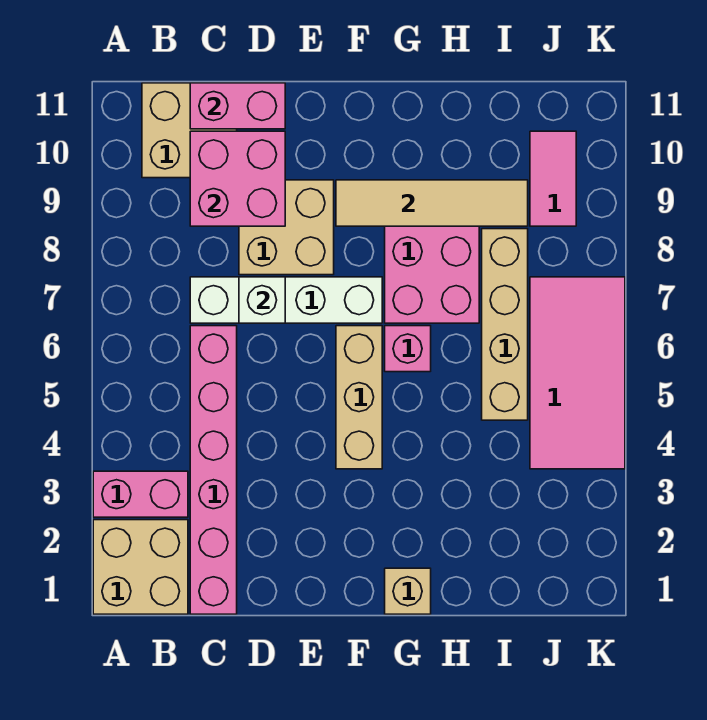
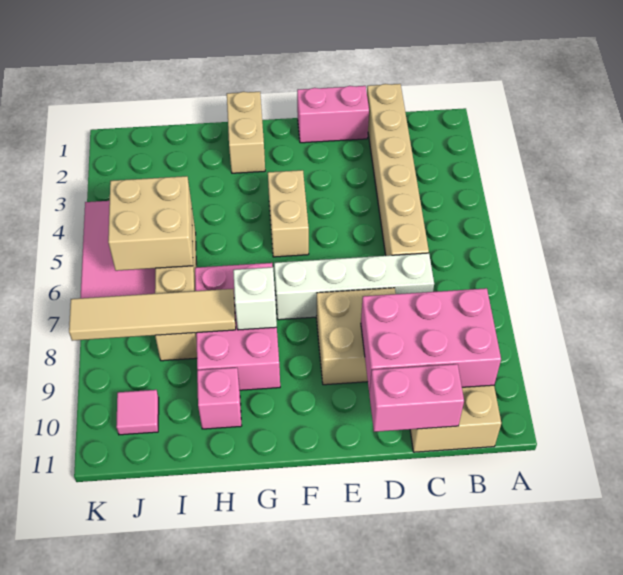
tan 2x2 brick [93,520,188,614] -> tan 2x2 brick moved to [108,176,193,271]
pink 1x2 brick [93,471,188,517] -> pink 1x2 brick moved to [297,86,369,143]
pink 1x6 brick [190,326,237,614] -> tan 1x6 brick [367,84,429,256]
pink 2x2 brick [190,131,285,226] -> pink 2x3 brick [361,288,501,393]
white 1x1 brick [239,277,285,323] -> white 1x1 brick moved to [233,267,277,330]
tan 1x3 brick [336,326,382,469] -> tan 1x2 brick [268,170,309,257]
tan 1x4 tile [336,180,528,226] -> tan 1x4 tile moved to [69,289,236,341]
tan 1x1 brick [385,568,431,614] -> tan 1x2 brick [227,92,265,173]
pink 1x1 brick [385,326,431,372] -> pink 1x1 brick moved to [197,368,242,429]
pink 1x2 tile [530,131,576,226] -> pink 1x1 tile [116,390,159,435]

